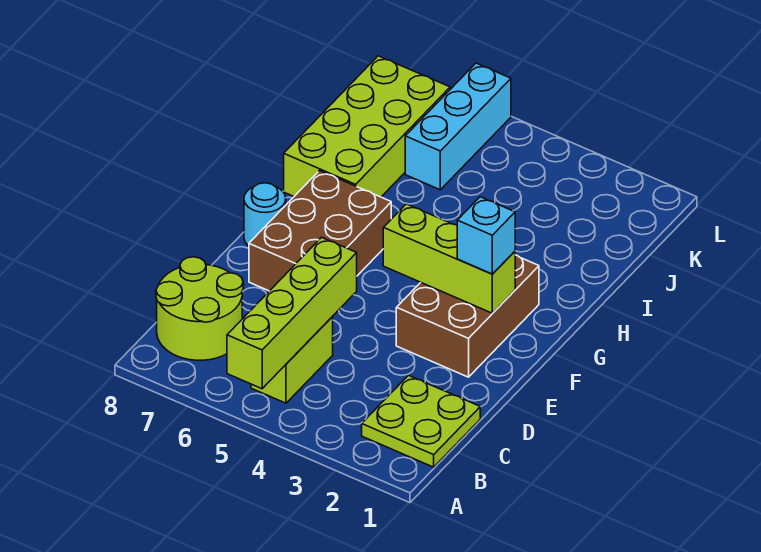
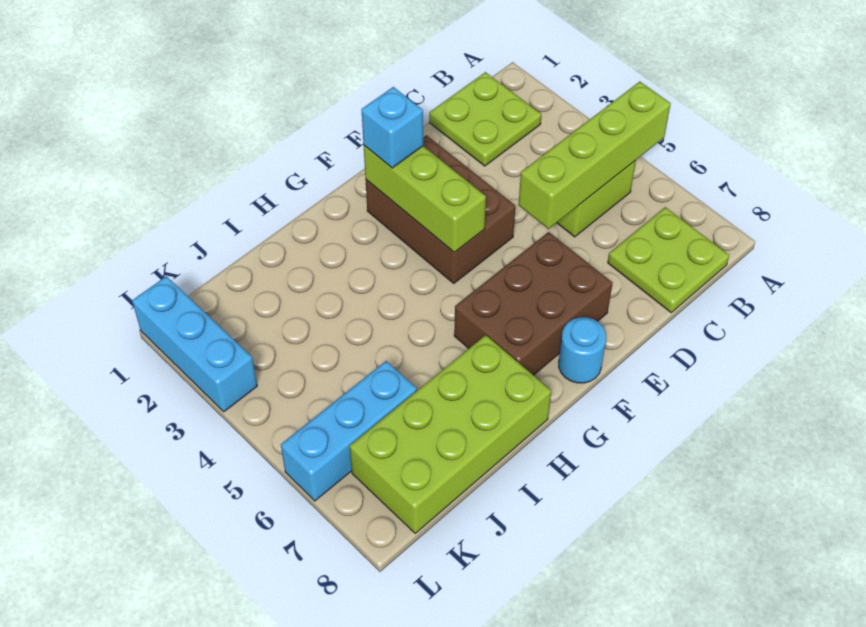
lime 2x2 round brick [156,257,243,360] -> lime 2x2 plate [608,207,729,313]
brown 2x3 brick [396,255,539,377] -> brown 2x3 brick turned to [366,135,515,283]
none -> cyan 1x3 brick [132,276,257,412]

